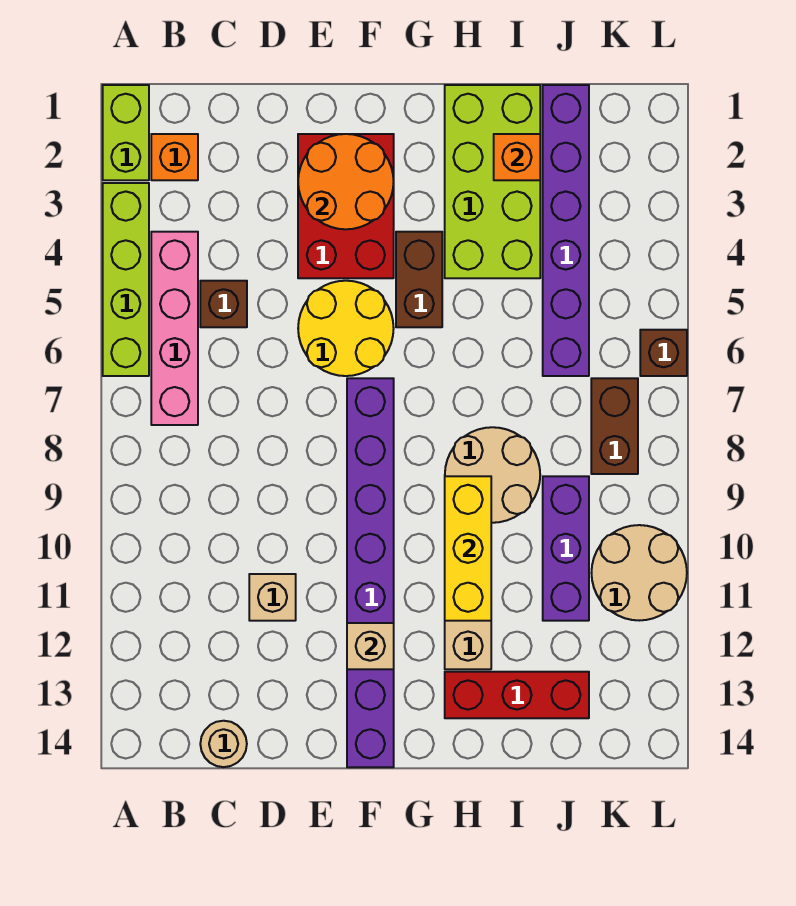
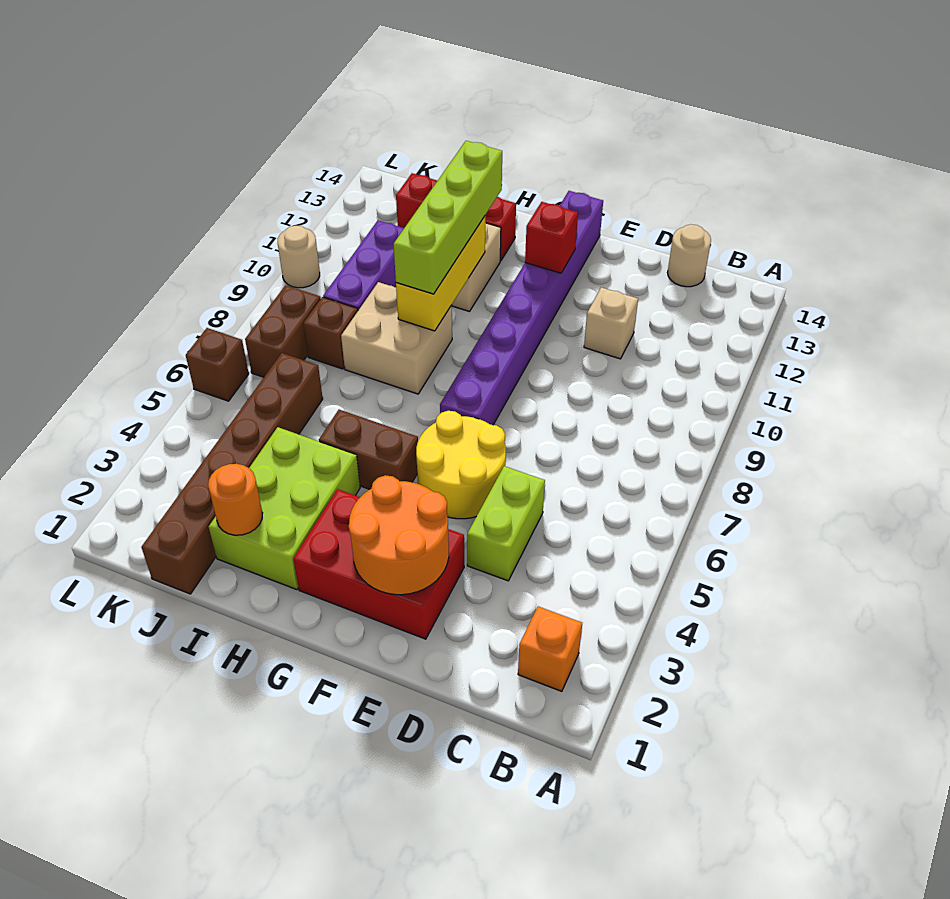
lime 1x2 brick [103,85,149,180] -> lime 1x2 brick moved to [467,466,545,581]
lime 1x4 brick [103,183,149,376] -> lime 1x4 brick moved to [394,141,502,294]
pink 1x4 brick [151,232,198,425] -> none
brown 1x1 brick [200,281,247,327] -> brown 1x1 brick moved to [303,297,358,369]
red 2x3 brick [298,134,394,278] -> red 2x3 brick turned to [293,489,464,639]
tan 1x1 brick [347,623,394,669] -> red 1x1 brick [525,202,578,273]
brown 1x2 brick [396,232,442,327] -> brown 1x2 brick turned to [319,410,418,489]
lime 2x4 brick [445,85,540,278] -> lime 2x3 brick [209,427,360,590]
tan 2x2 round brick [445,427,540,523] -> tan 2x2 brick [341,282,452,394]
orange 1x1 brick [494,134,540,180] -> orange 1x1 round brick [208,464,263,535]
purple 1x6 brick [543,85,589,376] -> brown 1x6 brick [141,353,323,594]
tan 2x2 round brick [592,525,687,621] -> tan 1x1 round brick [278,226,320,288]

